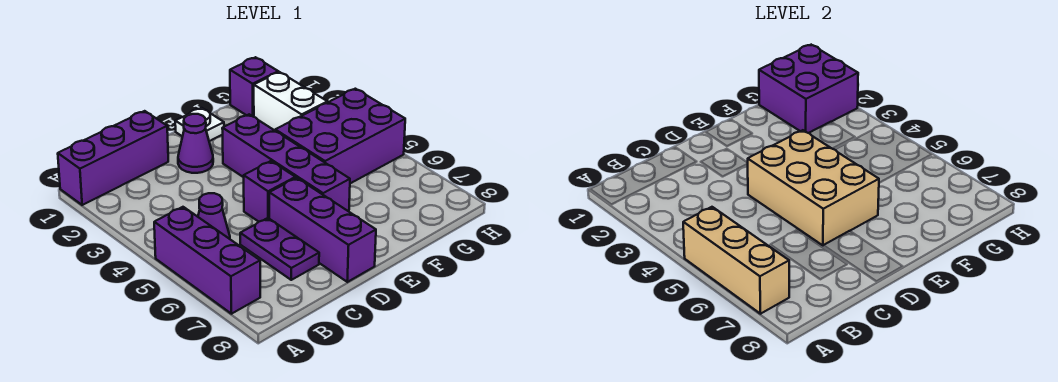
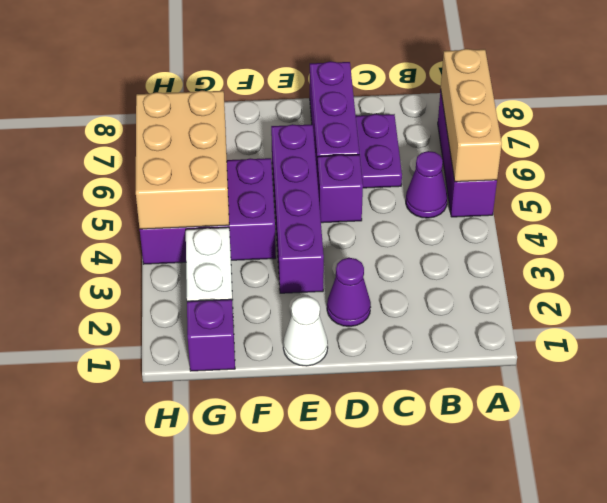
purple 1x3 brick [58,111,168,205] -> none
tan 2x3 brick [748,130,879,245] -> tan 2x3 brick moved to [136,90,229,229]
white 1x1 plate [175,108,224,141] -> white 1x1 cone [283,297,328,366]
purple 2x2 brick [759,45,858,133] -> none

